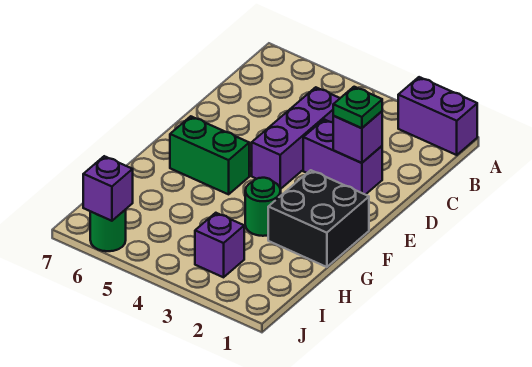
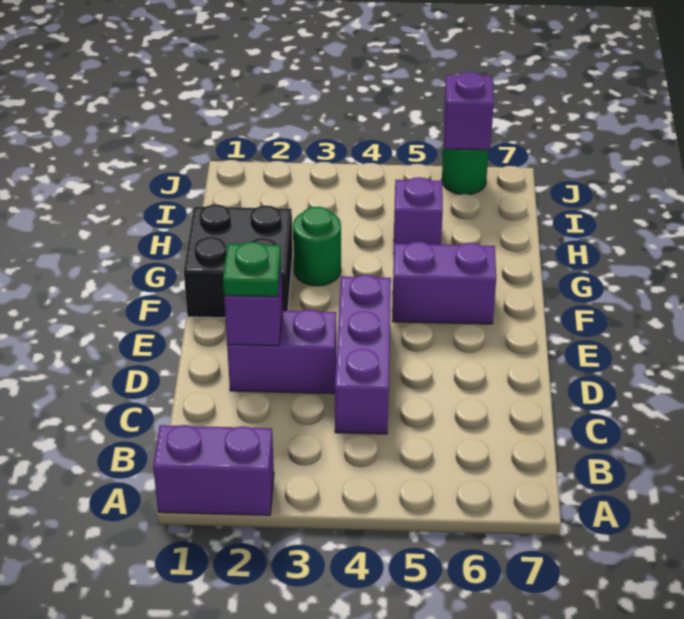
green 1x2 brick [170,116,249,194] -> purple 1x2 brick [392,242,496,324]
purple 1x1 brick [195,213,244,277] -> purple 1x1 brick moved to [394,177,443,245]

